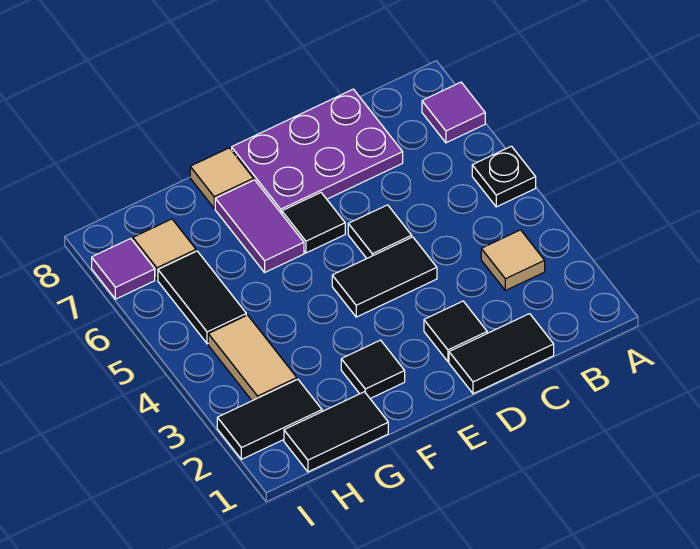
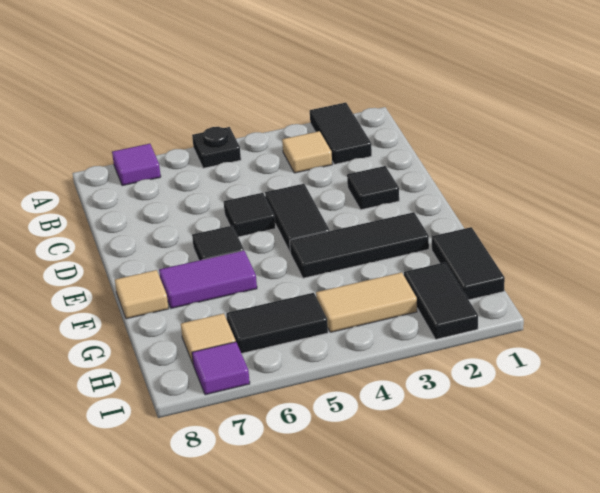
black 1x2 tile [449,314,554,394] -> black 1x2 tile moved to [310,103,372,164]
purple 2x3 plate [232,89,403,214] -> none
black 1x1 tile [341,340,405,399] -> black 1x3 tile [290,212,429,278]

